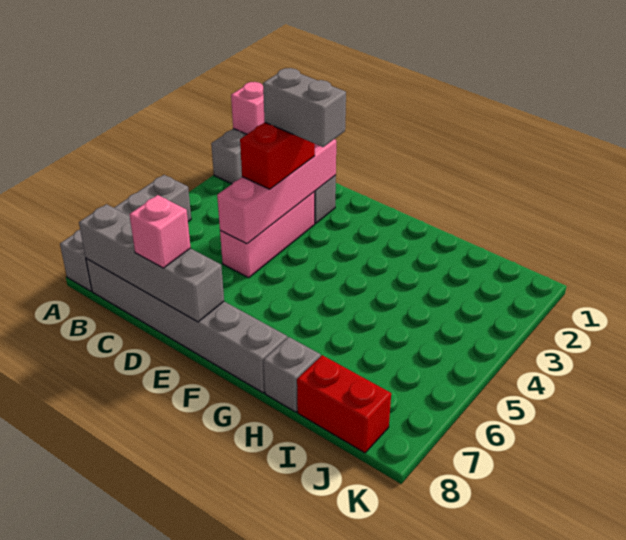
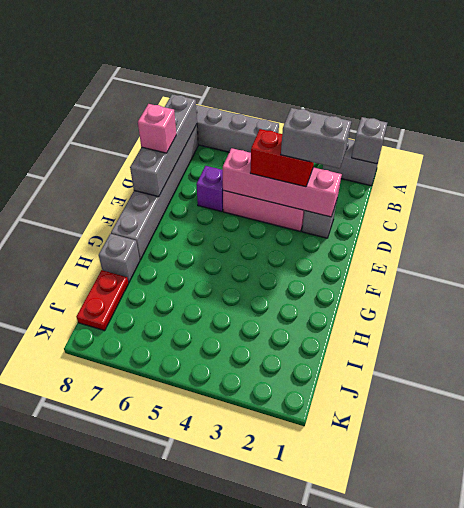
pink 1x1 brick [231,82,265,134] -> grey 1x1 brick [352,117,387,164]
grey 1x2 brick [263,68,346,147] -> grey 1x2 brick turned to [281,108,351,169]
none -> purple 1x1 brick [196,166,223,212]
red 1x2 brick [297,355,391,453] -> red 1x2 plate [76,270,129,331]

